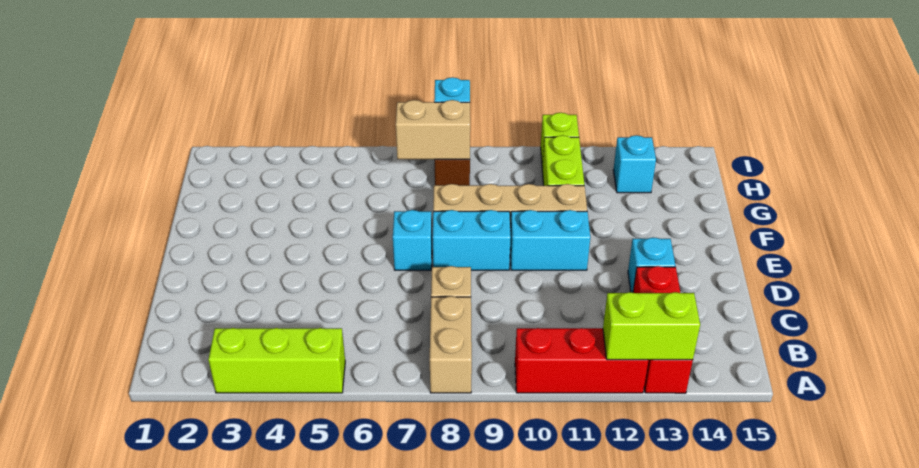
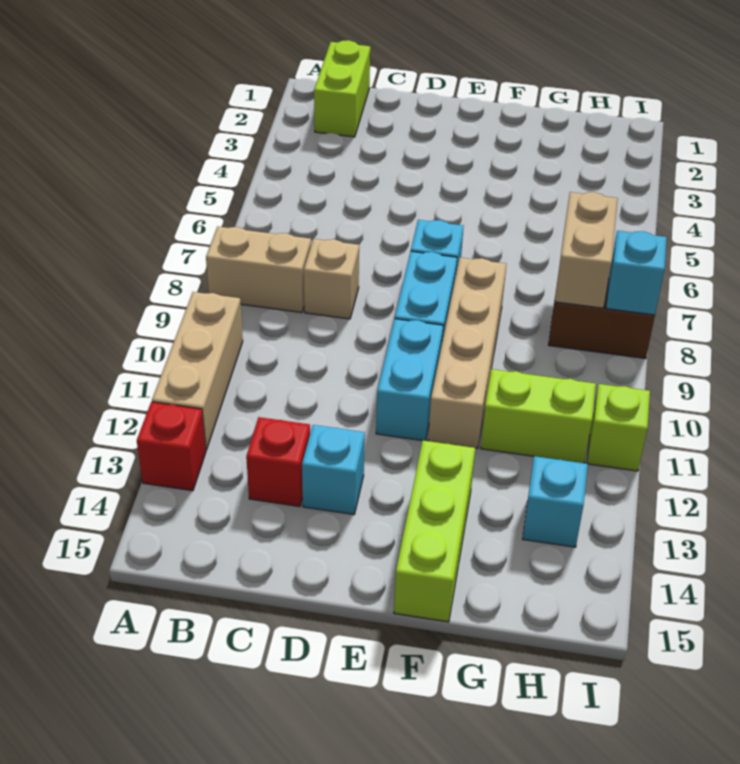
lime 1x3 brick [208,328,345,393] -> lime 1x3 brick moved to [394,440,475,622]
red 1x3 brick [515,328,649,393] -> tan 1x3 brick [152,292,243,450]
lime 1x2 brick [603,292,700,360] -> lime 1x2 brick moved to [314,40,370,137]

